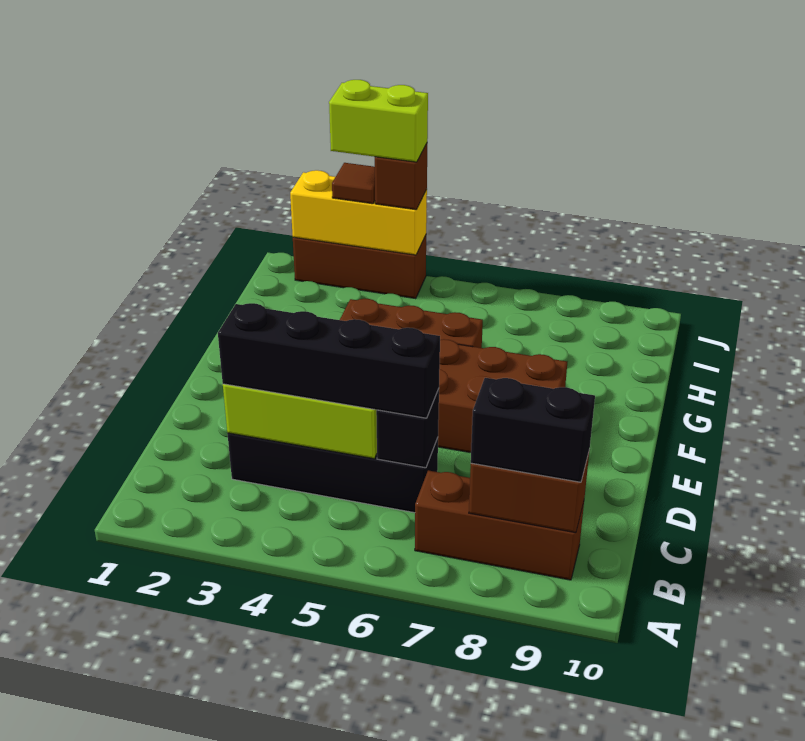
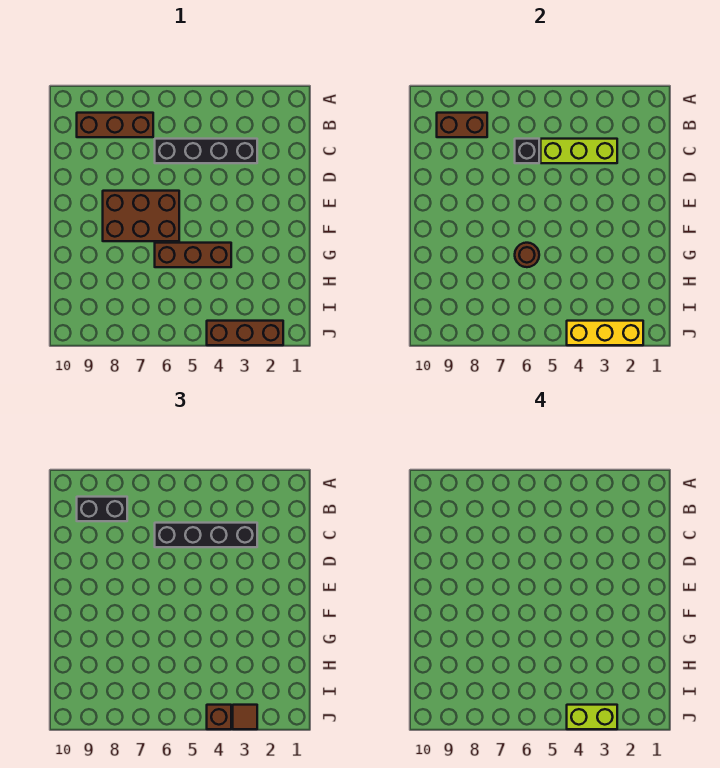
none -> brown 1x1 round brick [515,243,539,267]

